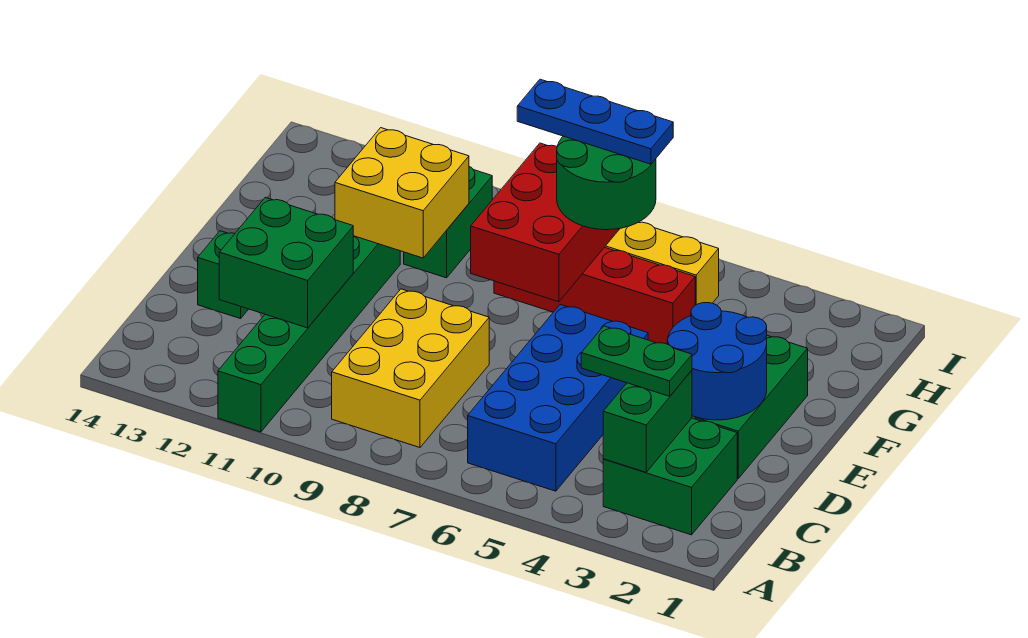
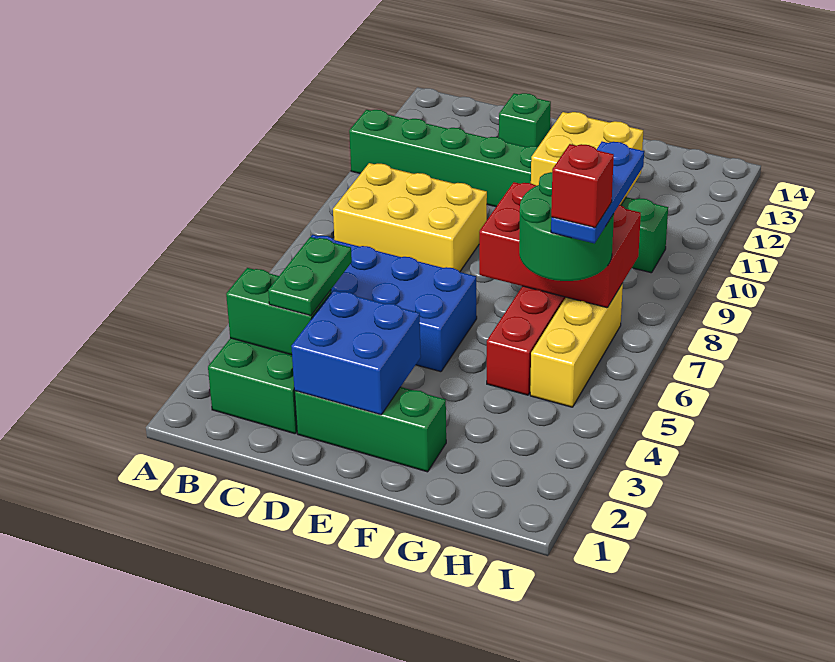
green 2x2 brick [219,197,353,328] -> none
blue 2x2 round brick [667,303,767,420] -> blue 2x2 brick [291,290,421,415]
none -> red 1x1 brick [551,144,614,228]

